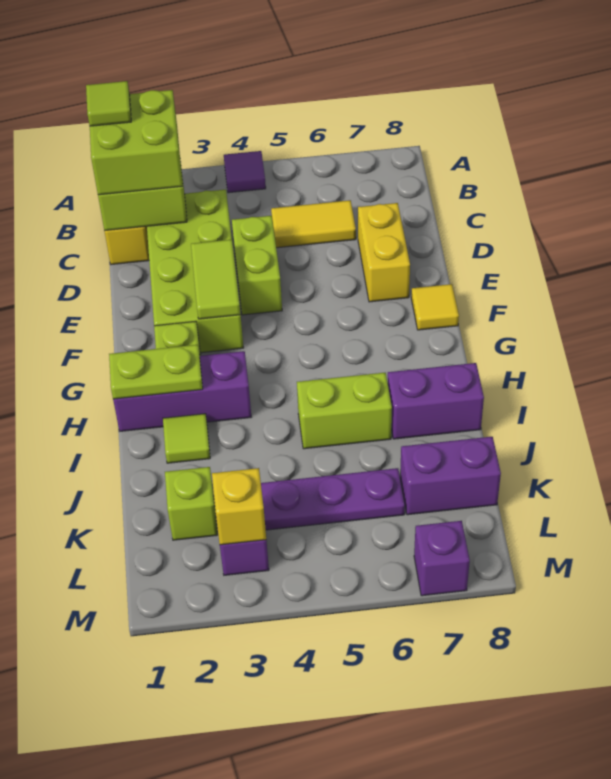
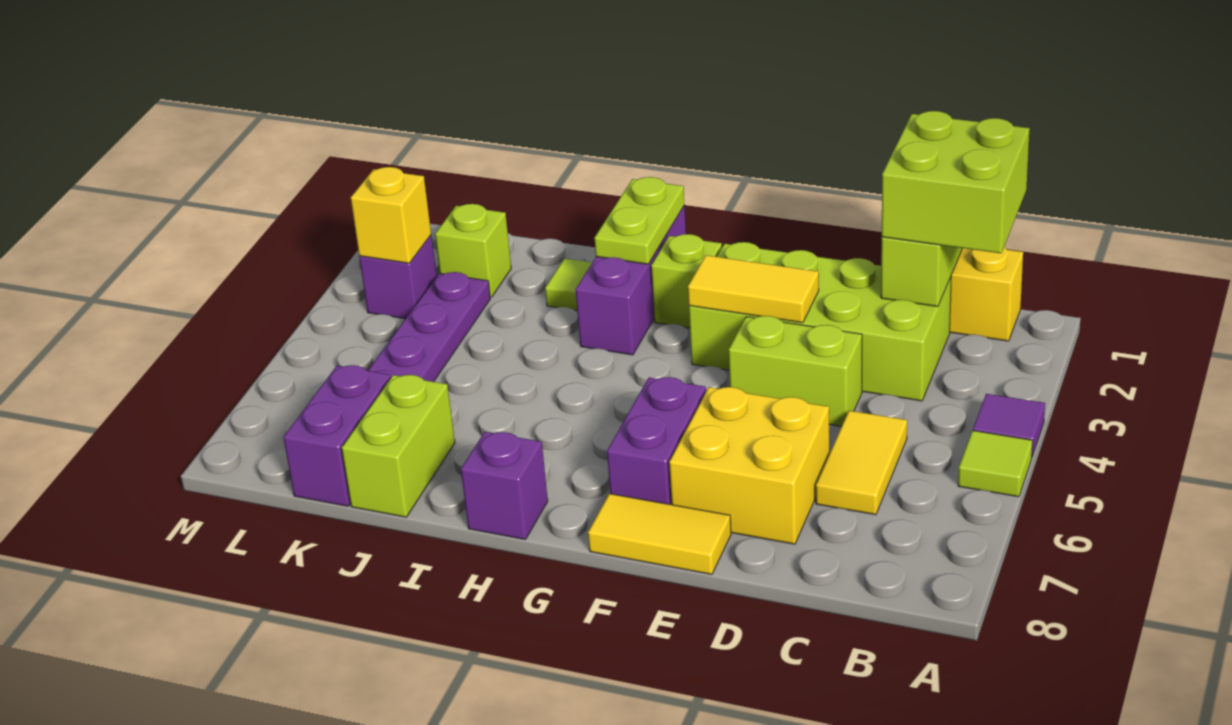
lime 1x1 tile [86,81,131,126] -> lime 1x1 tile moved to [958,431,1033,497]
yellow 1x2 brick [358,203,410,302] -> yellow 2x2 brick [669,387,829,544]
lime 1x2 tile [191,239,241,319] -> yellow 1x2 tile [688,255,819,323]
yellow 1x1 tile [411,284,459,330] -> yellow 1x2 tile [588,494,731,574]
lime 1x2 brick [297,373,392,449] -> lime 1x2 brick moved to [342,375,455,517]
purple 1x2 brick [388,363,484,439] -> purple 1x2 brick moved to [607,377,706,505]
purple 1x1 brick [414,521,470,596] -> purple 1x1 brick moved to [461,432,548,540]

